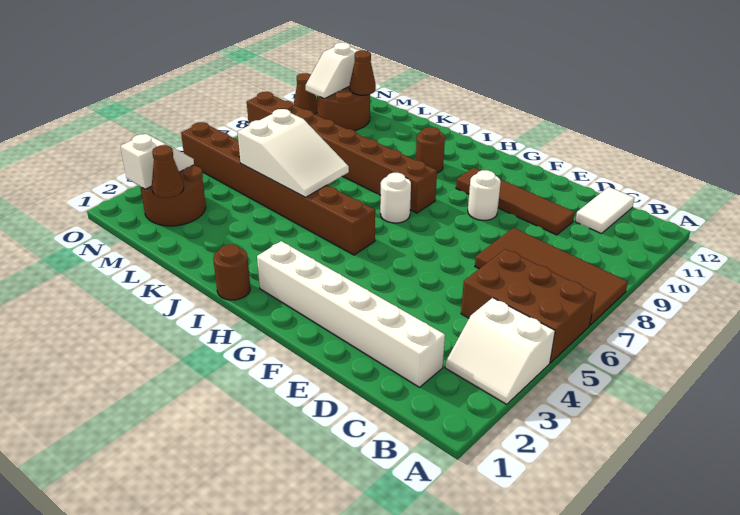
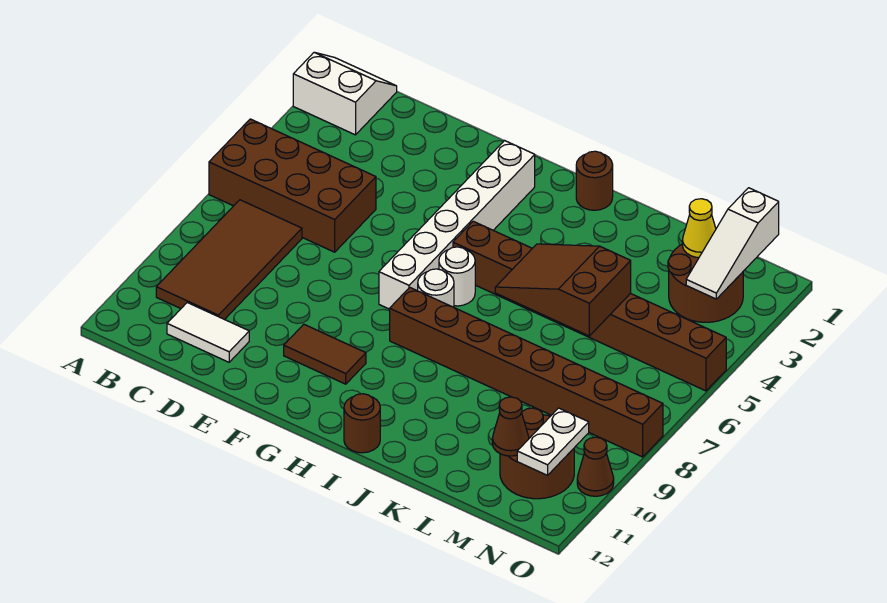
white 2x2 slope [445,298,555,404] -> white 2x2 slope moved to [293,52,397,135]
brown 2x3 brick [461,249,596,363] -> brown 2x4 brick [209,119,376,252]
brown 2x4 tile [475,228,628,325] -> brown 2x4 tile turned to [156,200,302,320]
white 1x6 brick [257,241,445,387] -> white 1x6 brick turned to [379,141,535,309]
white 1x2 tile [575,187,634,234] -> white 1x2 tile turned to [167,303,249,362]
brown 1x4 tile [456,168,575,235] -> brown 1x2 tile [284,324,366,384]
white 1x1 round brick [468,170,501,220] -> white 1x1 round brick moved to [439,247,475,306]
brown 1x1 round brick [416,127,445,173] -> brown 1x1 round brick moved to [344,394,380,453]
white 2x3 slope [238,109,349,197] -> brown 2x3 slope [495,244,631,336]
brown 1x1 cone [152,145,184,198] -> yellow 1x1 cone [682,199,716,258]
white 1x2 slope [121,134,194,189] -> white 1x3 slope [686,188,779,299]
white 1x2 slope [306,42,359,99] -> white 1x2 plate [517,408,589,475]

